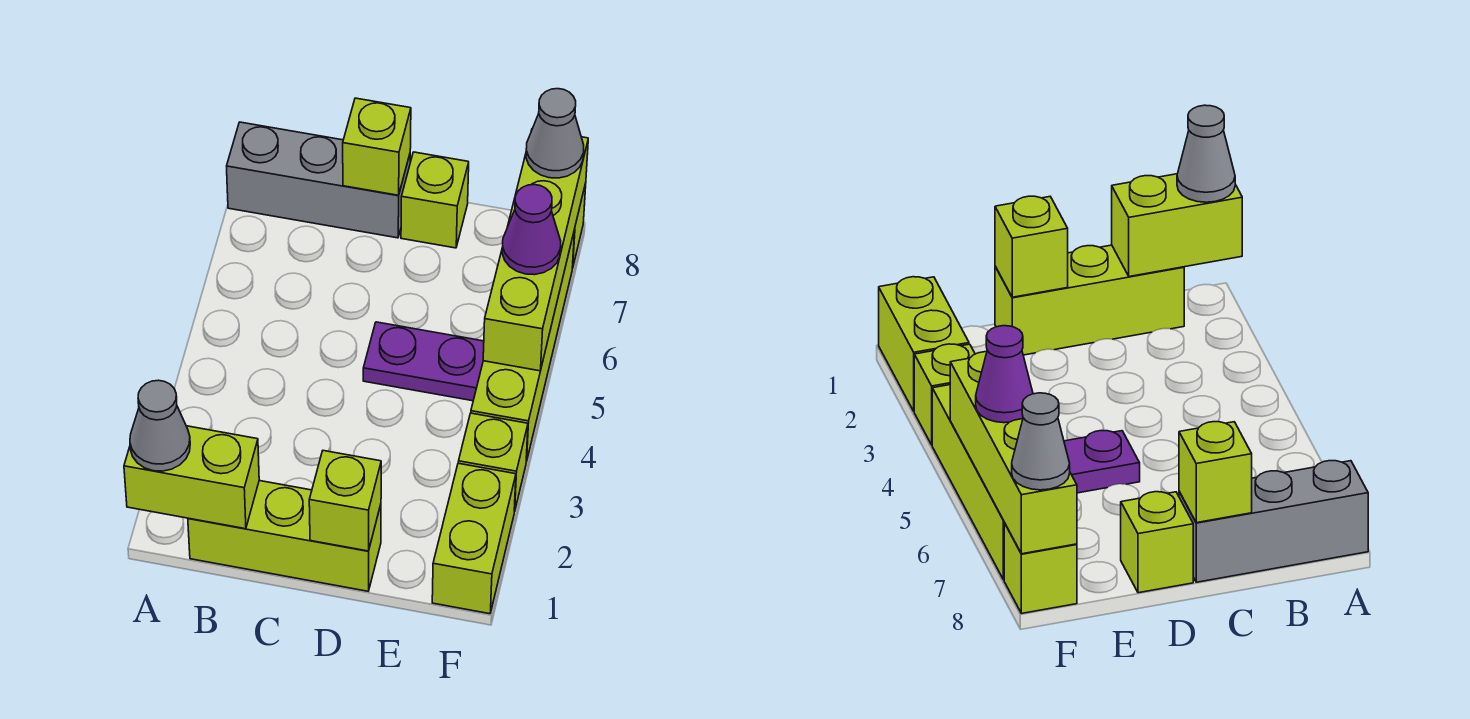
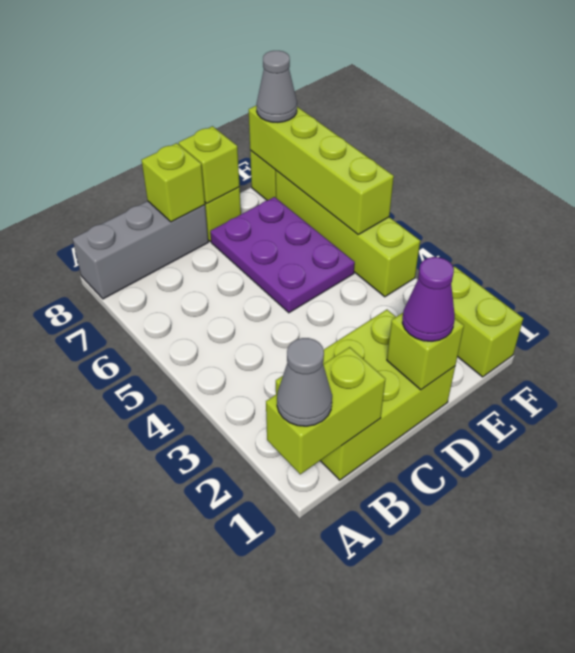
lime 1x3 brick [188,481,381,591] -> lime 2x3 brick [276,310,455,480]
purple 1x2 plate [363,322,484,401] -> purple 2x3 plate [210,197,355,313]
lime 1x1 brick [458,413,528,511] -> lime 1x1 brick moved to [179,126,240,203]
purple 1x1 cone [502,185,561,275] -> purple 1x1 cone moved to [402,257,455,341]

